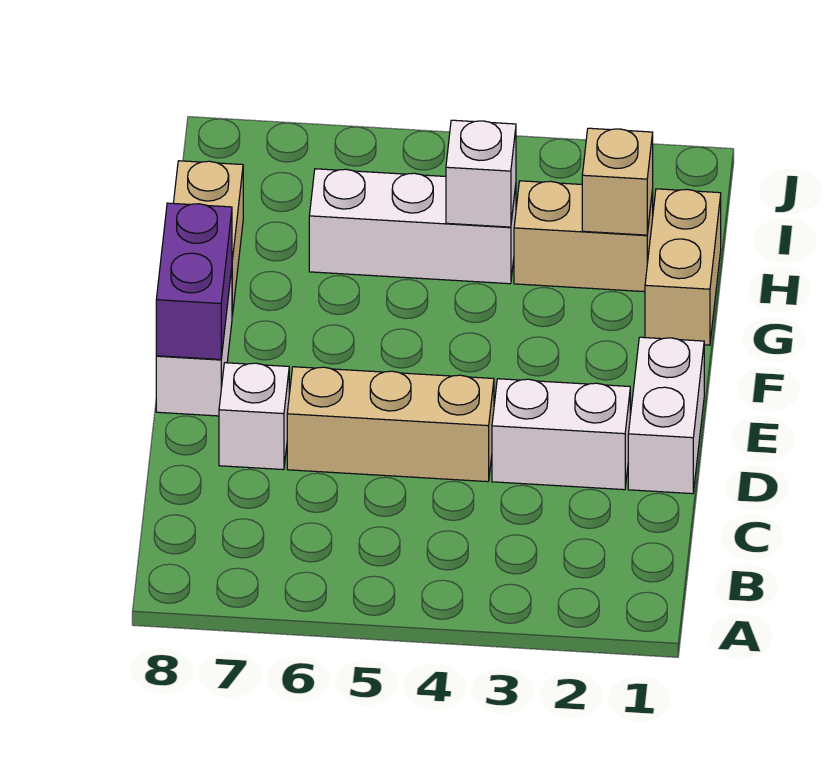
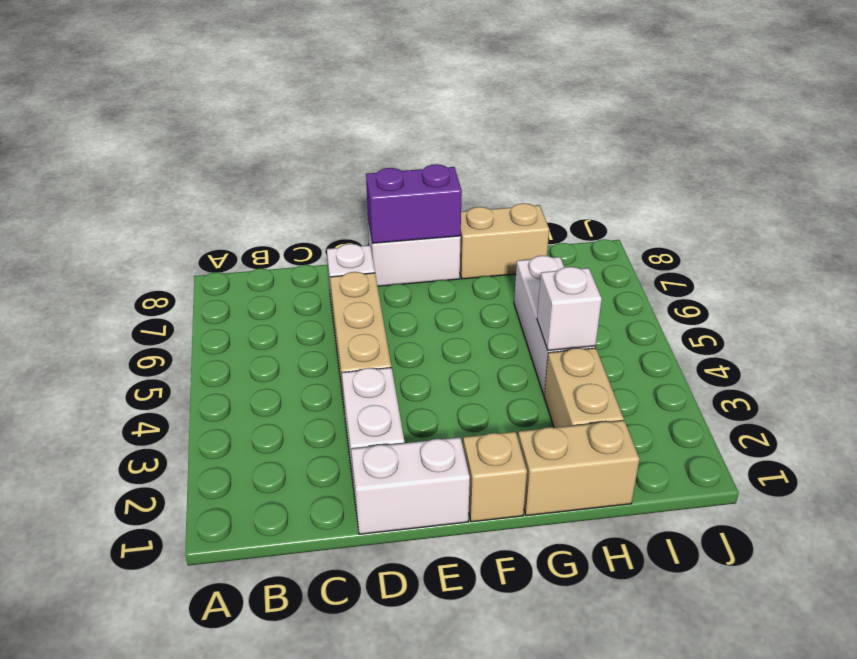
tan 1x1 brick [582,128,653,235] -> tan 1x1 brick moved to [463,432,527,522]

